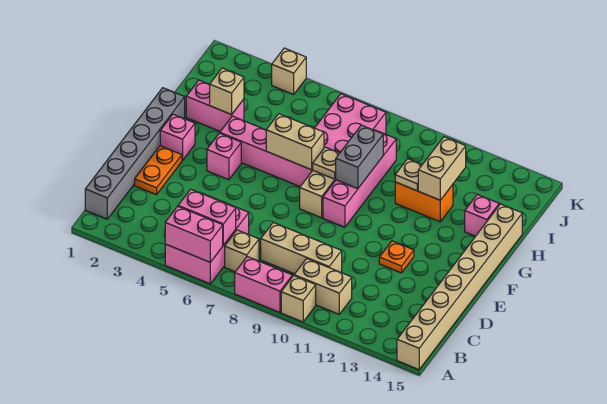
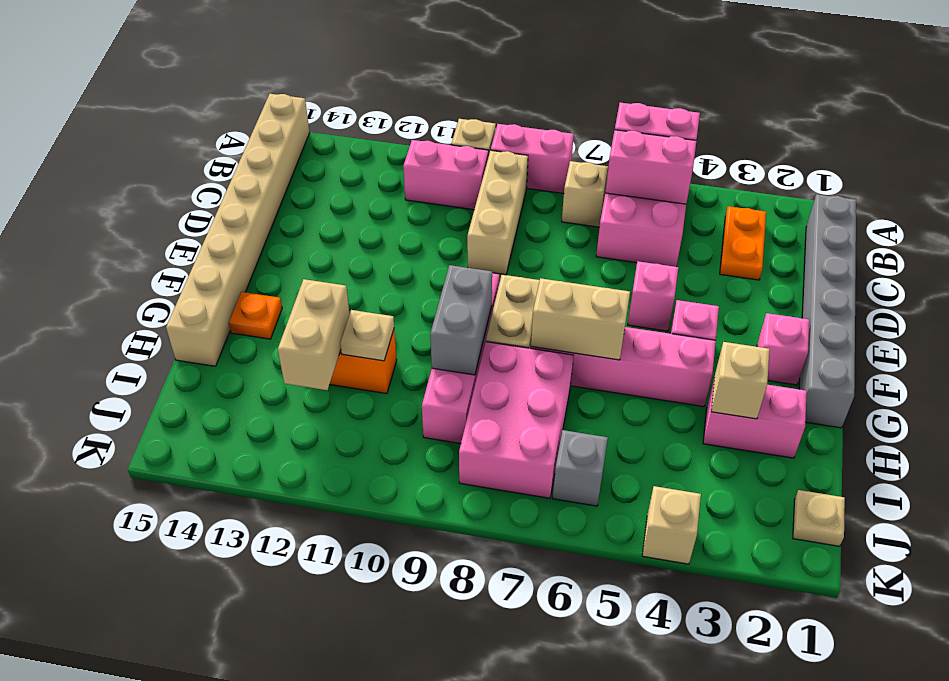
tan 1x2 brick [294,259,352,314] -> pink 1x2 brick [403,140,488,210]
tan 1x3 brick [261,223,342,274] -> tan 1x3 brick turned to [467,150,528,275]
orange 1x2 plate [135,146,182,195] -> orange 1x2 plate moved to [720,206,766,280]
orange 1x1 plate [379,241,414,273] -> orange 1x1 plate moved to [229,292,282,339]
tan 1x1 plate [313,147,339,179] -> tan 1x1 plate moved to [793,490,845,546]
pink 1x1 brick [465,194,499,236] -> pink 1x1 brick moved to [628,261,678,331]
none -> grey 1x1 brick [553,430,608,506]

